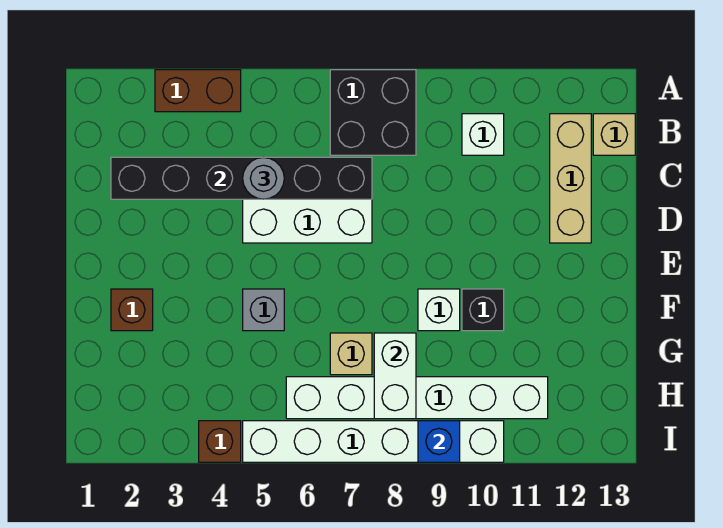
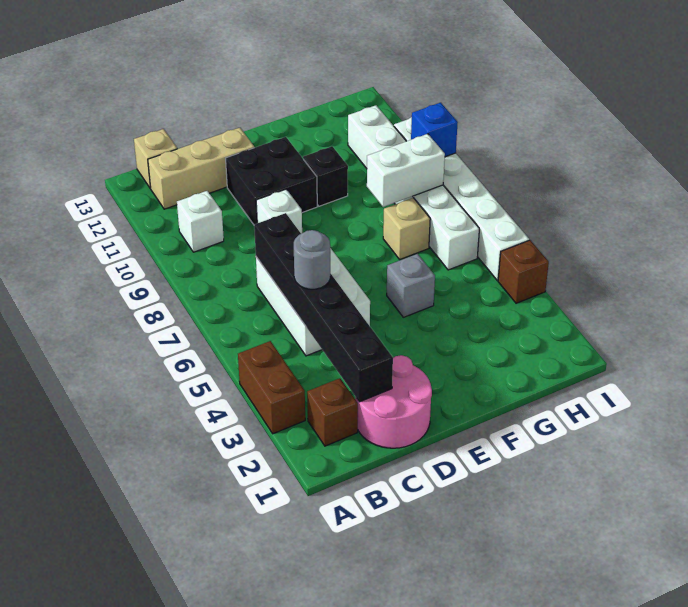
black 2x2 brick [330,70,416,155] -> black 2x2 brick moved to [226,137,317,225]
none -> pink 2x2 round brick [355,355,432,448]
brown 1x1 brick [111,289,153,331] -> brown 1x1 brick moved to [307,378,358,446]
white 1x1 brick [418,289,460,331] -> white 1x1 brick moved to [256,189,302,234]

